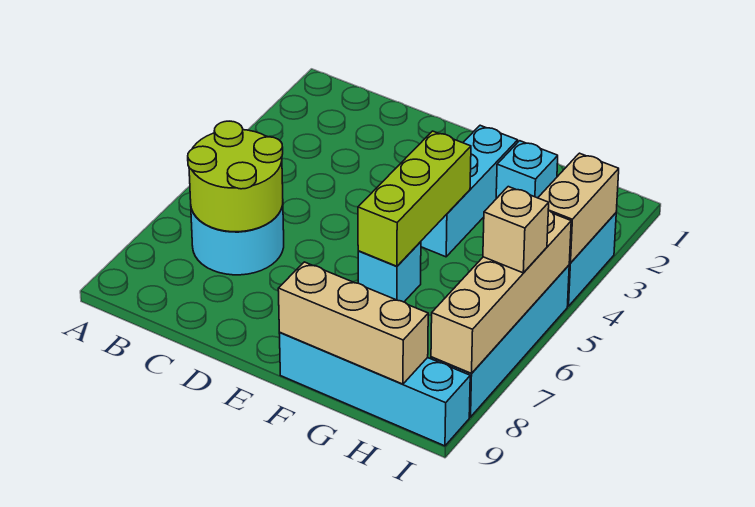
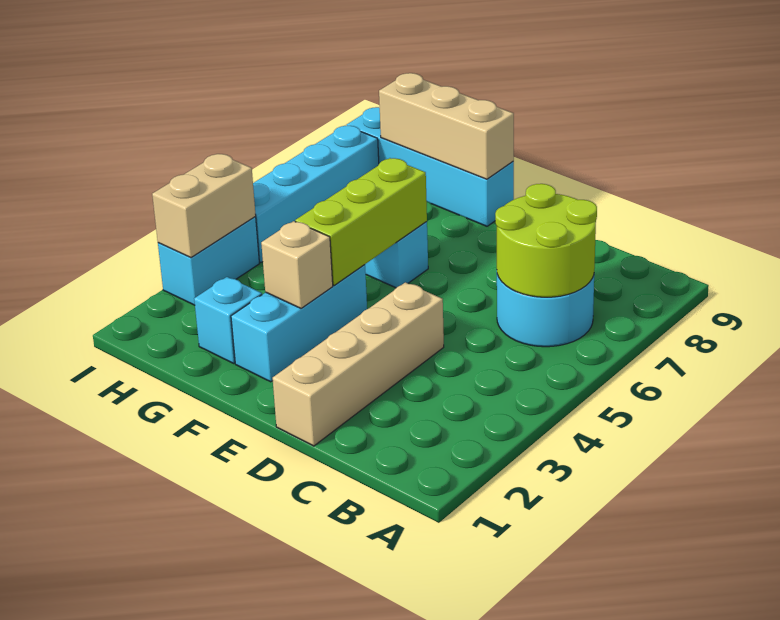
tan 1x4 brick [431,210,571,373] -> tan 1x4 brick moved to [273,282,444,446]
tan 1x1 brick [483,187,549,273] -> tan 1x1 brick moved to [261,221,333,308]

